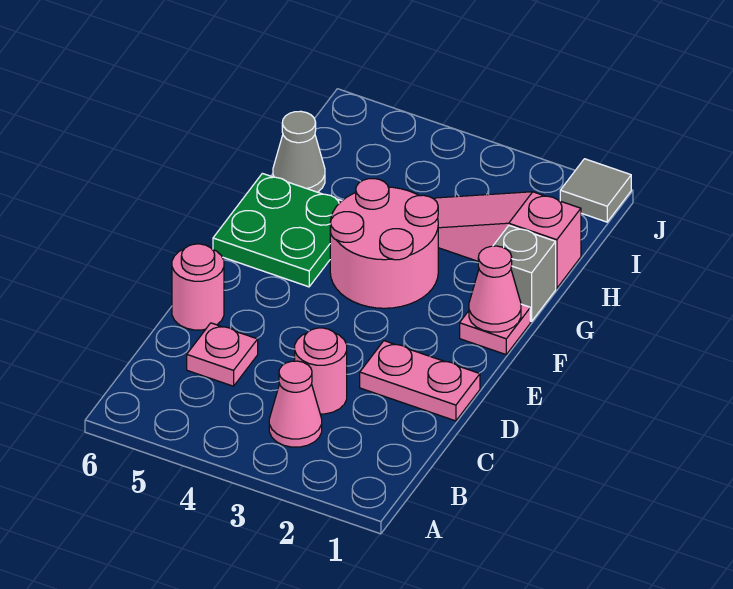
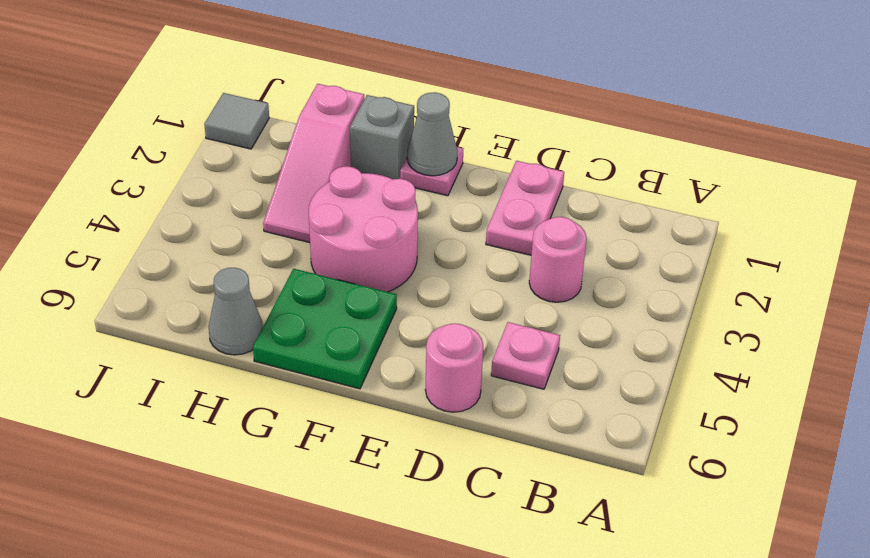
pink 1x1 cone [269,361,322,447] -> none
pink 1x1 cone [469,246,521,332] -> grey 1x1 cone [407,92,457,176]

